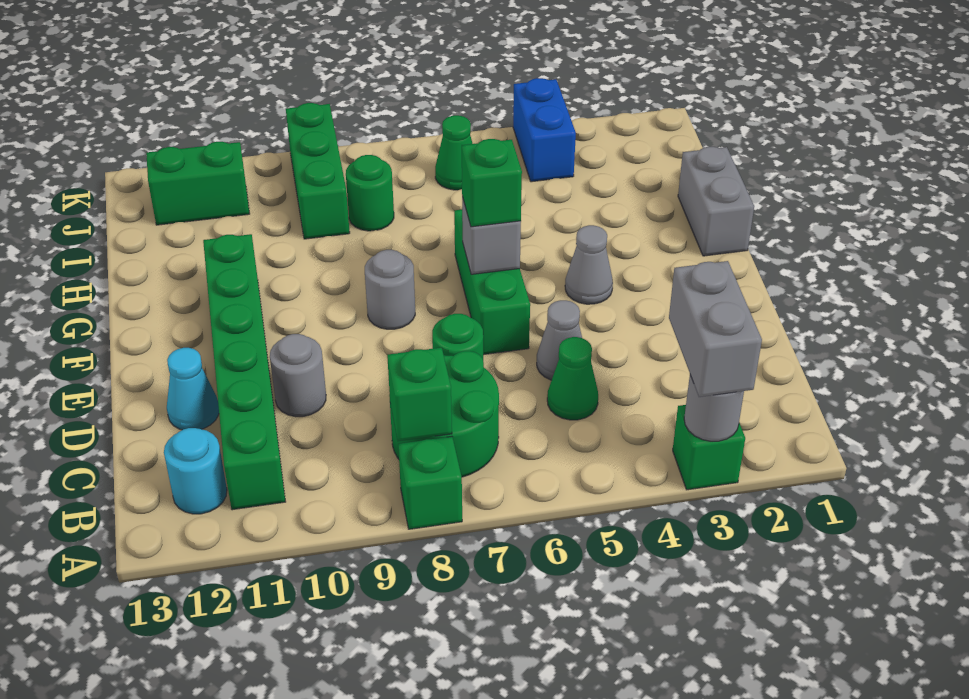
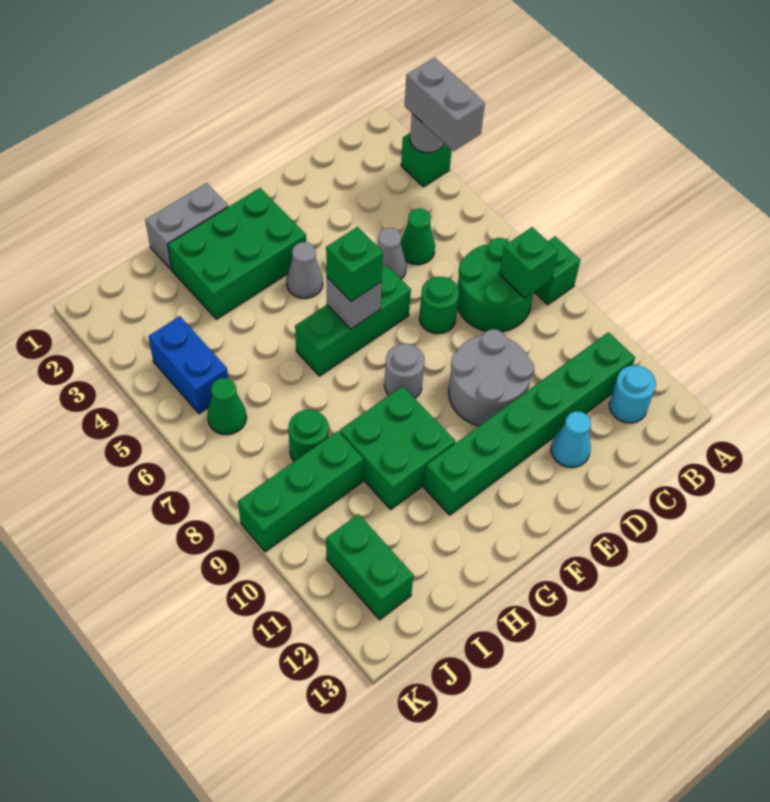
grey 1x2 brick [669,261,762,397] -> grey 1x2 brick turned to [405,58,485,151]
grey 1x1 round brick [270,334,326,417] -> grey 2x2 round brick [449,329,534,426]
none -> green 2x3 brick [168,188,306,319]
none -> green 2x2 brick [340,386,456,509]
blue 1x2 brick [513,78,576,182] -> blue 1x2 brick turned to [148,316,228,414]

